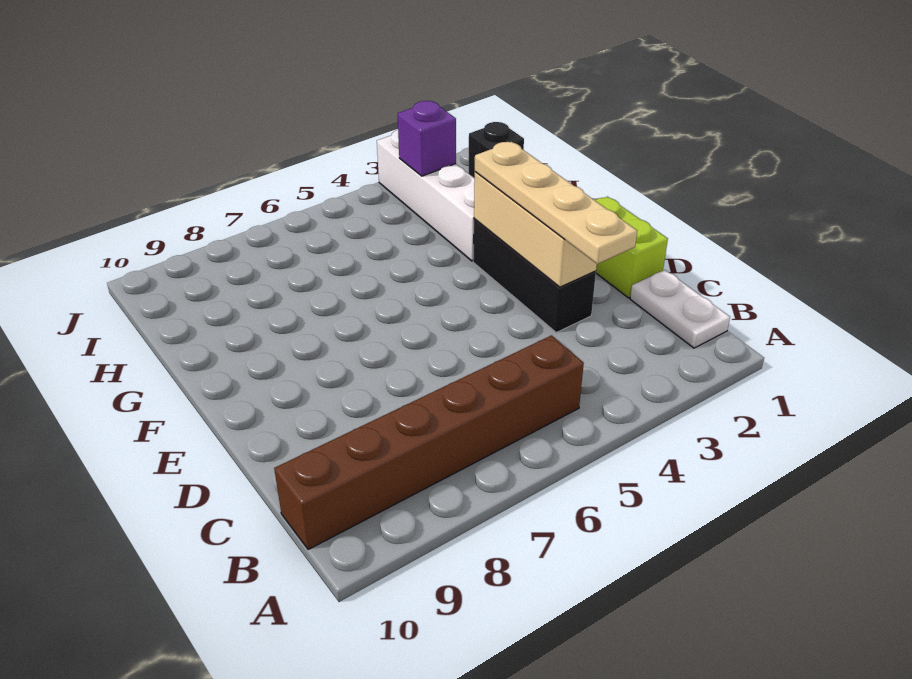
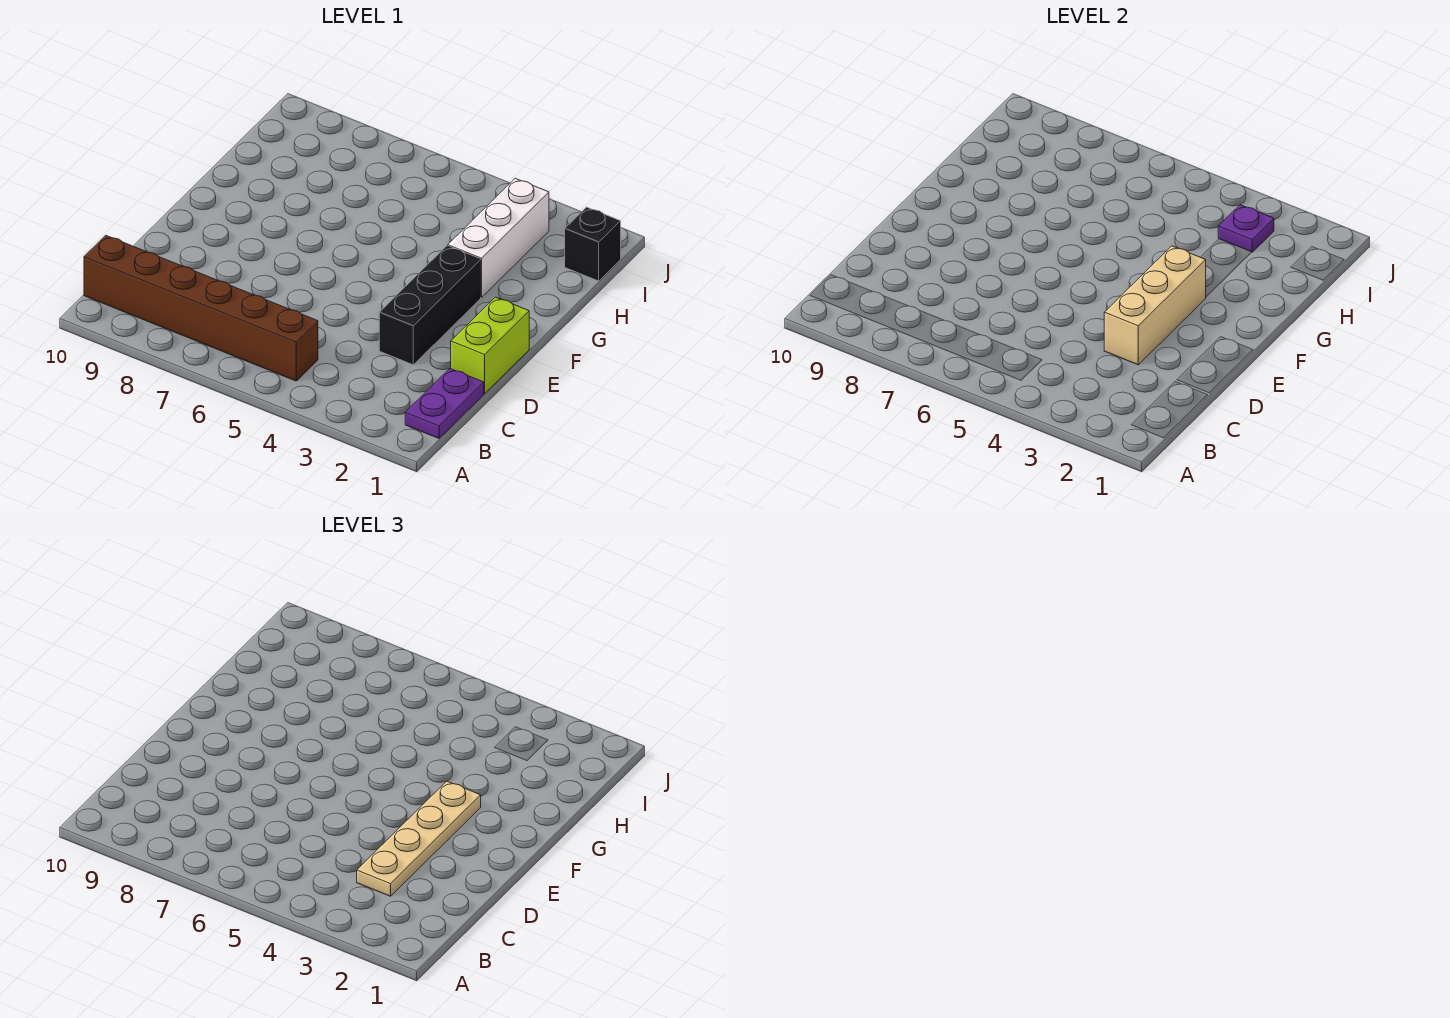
white 1x2 plate [630,270,730,348] -> purple 1x2 plate [405,369,484,438]
white 1x4 brick [377,130,475,261] -> white 1x3 brick [448,178,549,297]
purple 1x1 brick [398,101,456,176] -> purple 1x1 plate [1218,205,1274,252]

